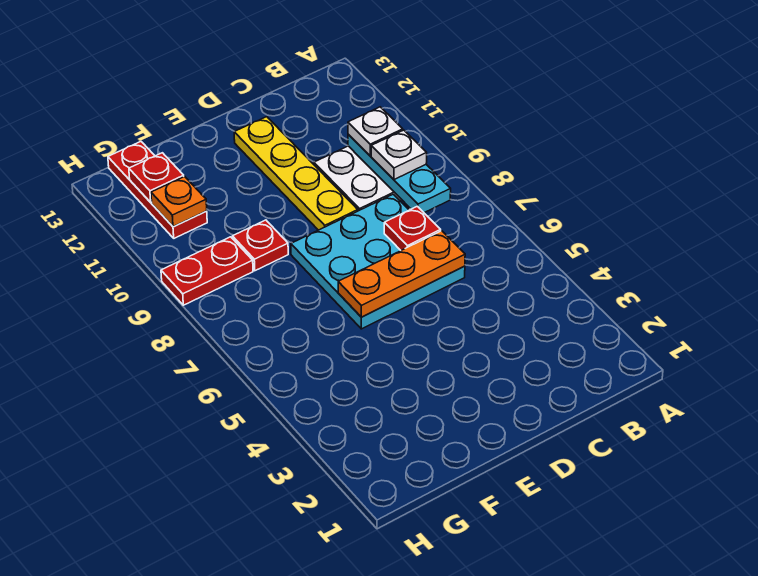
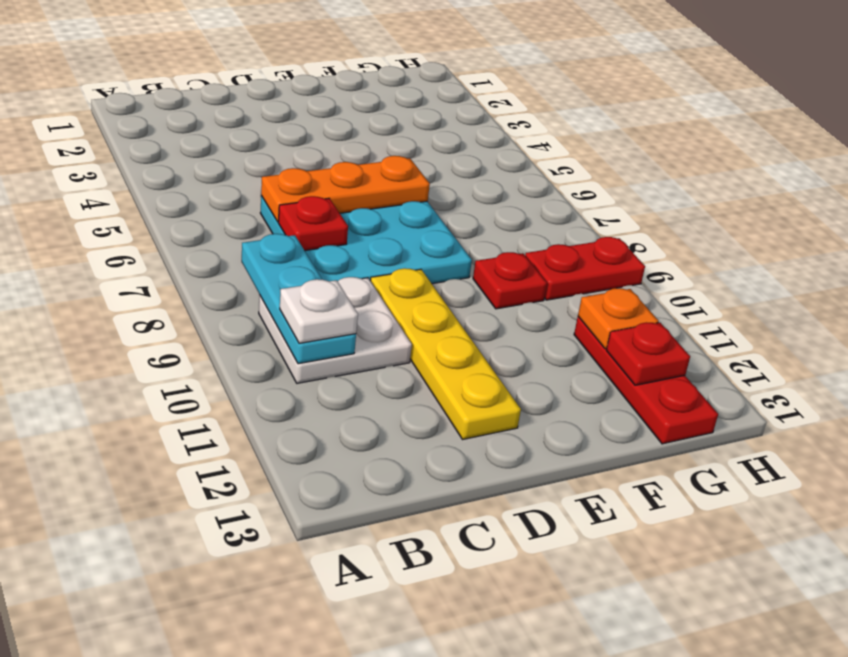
white 1x1 plate [371,130,427,180] -> none

